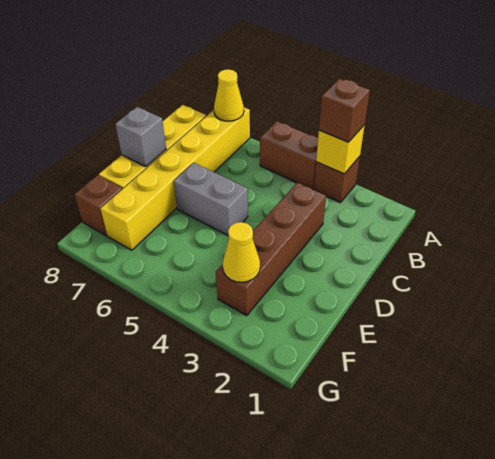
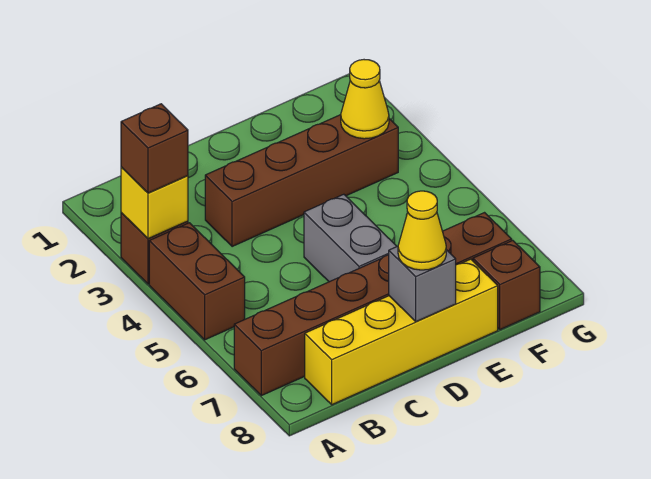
yellow 1x6 brick [100,107,250,250] -> brown 1x6 brick [234,213,512,396]
yellow 1x1 cone [214,69,244,121] -> yellow 1x1 cone moved to [398,191,446,270]

